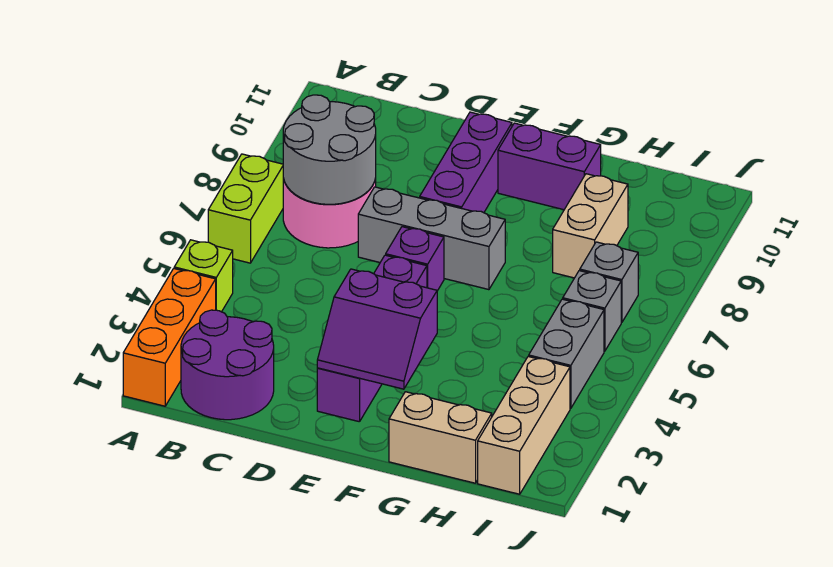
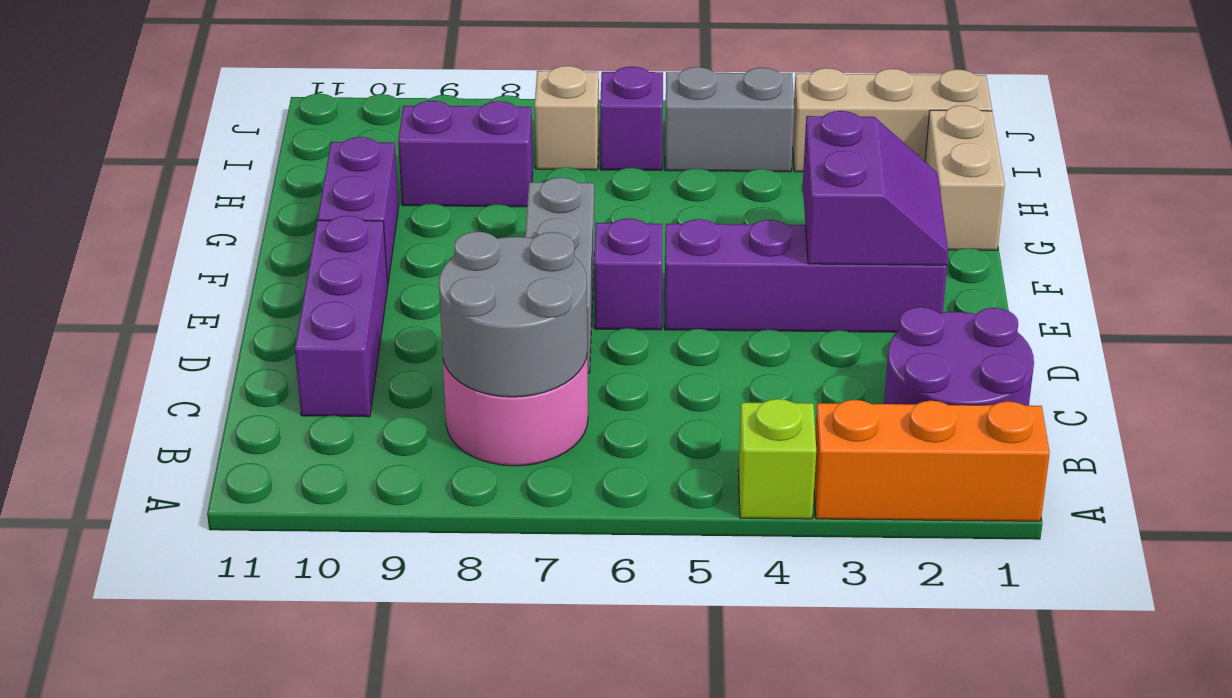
lime 1x2 brick [208,154,283,263] -> none
purple 1x3 brick [420,112,512,213] -> purple 1x3 brick turned to [295,216,388,417]
tan 1x2 brick [553,174,628,278] -> purple 1x2 brick [398,101,533,207]
grey 1x1 brick [563,271,621,351] -> purple 1x1 brick [600,67,663,170]
grey 1x1 brick [580,242,638,323] -> tan 1x1 brick [535,66,599,170]

